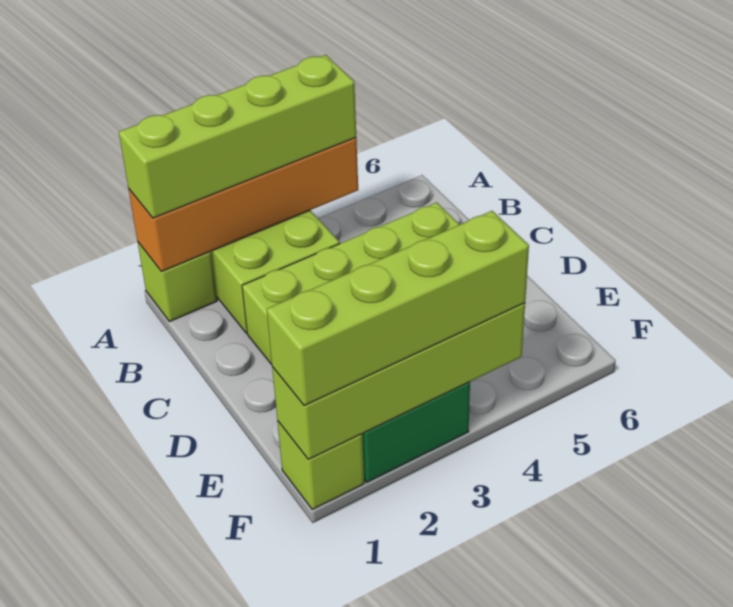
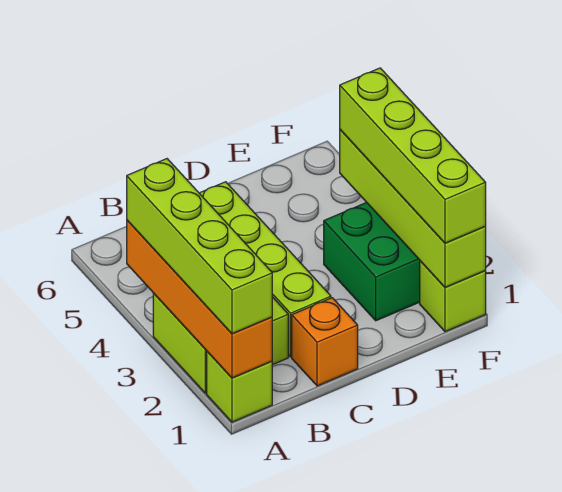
none -> orange 1x1 brick [292,298,358,386]

